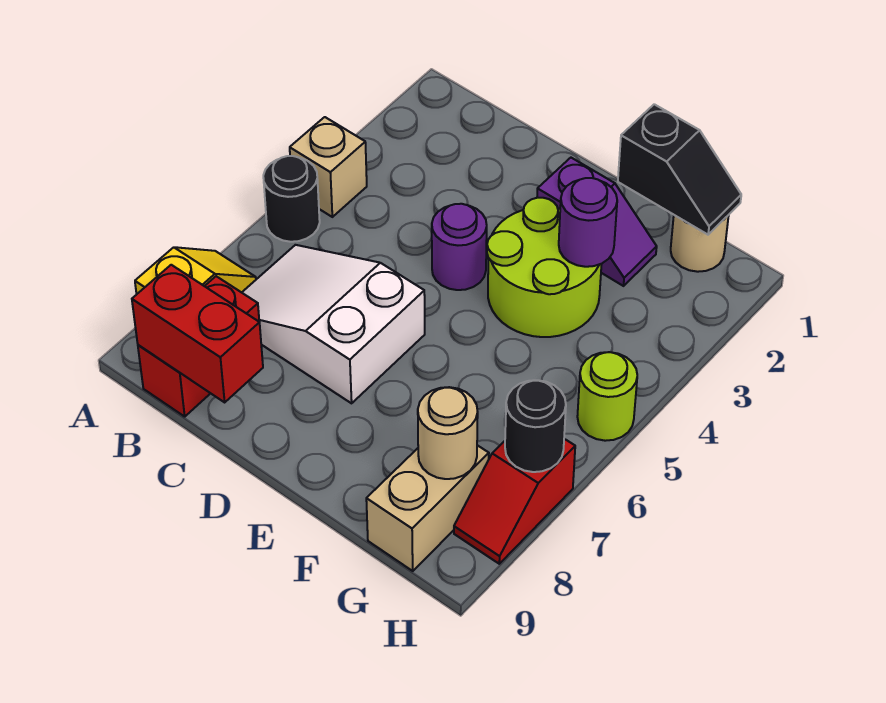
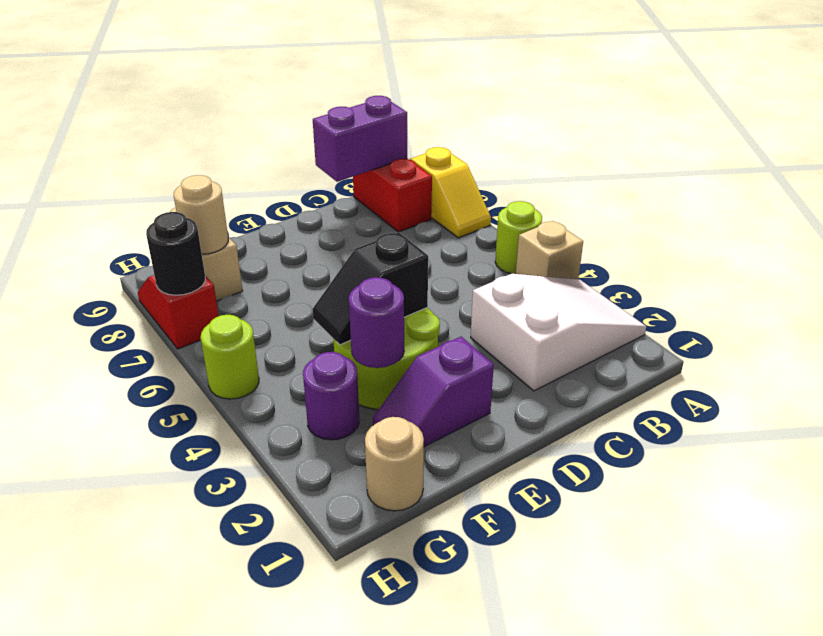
black 1x1 round brick [263,156,320,242] -> lime 1x1 round brick [495,201,542,274]
white 2x3 slope [242,245,425,403] -> white 2x3 slope moved to [471,274,646,391]
red 1x2 brick [132,265,263,402] -> purple 1x2 brick [313,96,407,182]
purple 1x1 round brick [432,204,487,290] -> purple 1x1 round brick moved to [303,352,359,440]
black 1x2 slope [618,104,741,235] -> black 1x2 slope moved to [312,232,428,345]

